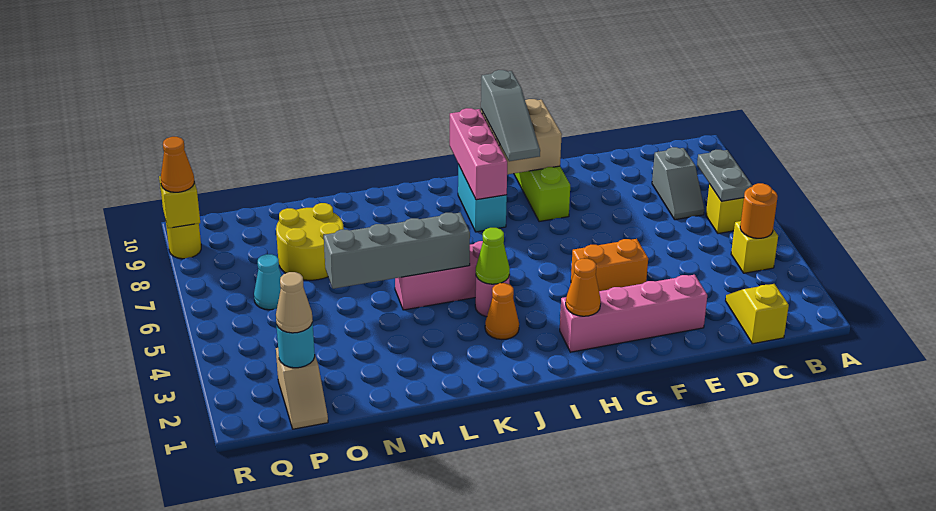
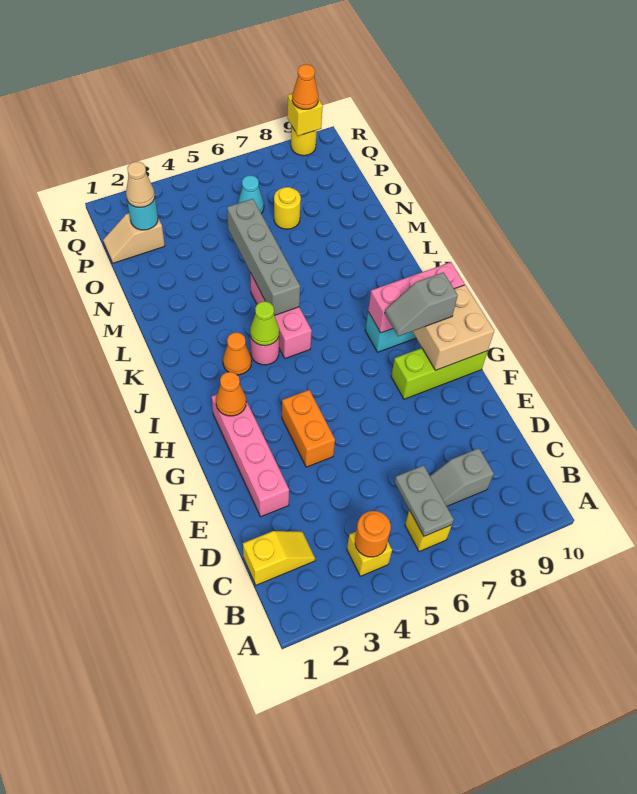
grey 1x2 plate [697,150,752,201] -> grey 1x2 plate turned to [395,465,454,536]
grey 1x3 slope [481,70,540,161] -> grey 1x2 slope [385,272,458,336]
yellow 2x2 round brick [276,203,344,280] -> yellow 1x1 round brick [274,187,301,229]

